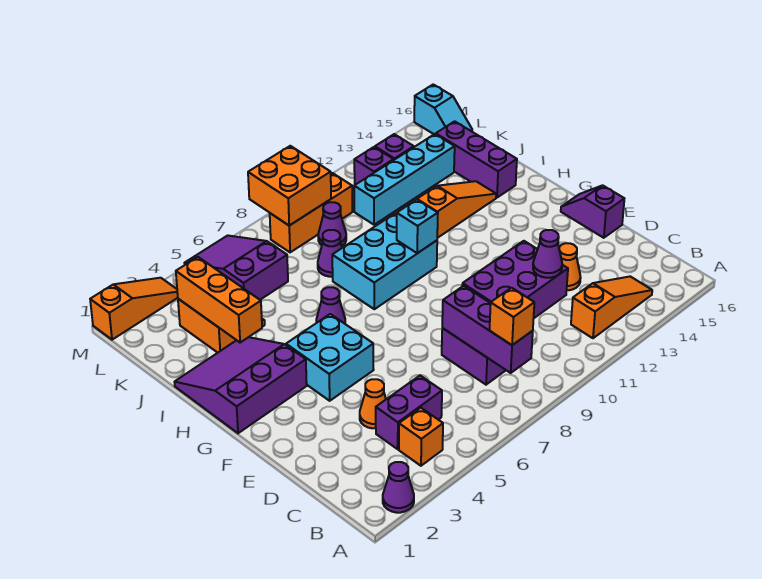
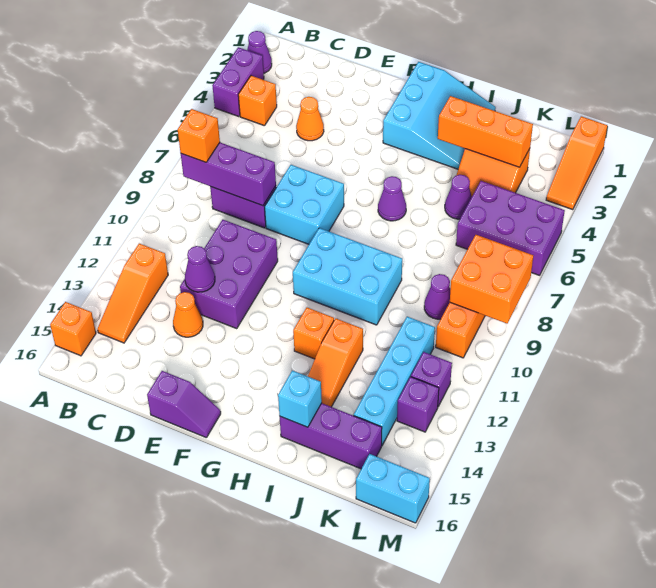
none -> orange 1x1 brick [50,302,96,356]
purple 1x2 brick [376,376,442,449] -> purple 1x2 brick moved to [212,47,264,117]
cyan 2x2 brick [286,314,374,401] -> cyan 2x2 brick moved to [265,165,344,244]
purple 3x3 slope [175,337,307,433] -> cyan 3x3 slope [383,62,496,169]
cyan 2x3 brick [332,213,437,309] -> cyan 2x3 brick turned to [293,228,402,325]
cyan 1x1 brick [397,200,438,253] -> cyan 1x1 brick moved to [278,371,322,427]
none -> orange 1x1 brick [293,308,334,359]
purple 1x1 cone [318,230,342,277] -> purple 1x1 cone moved to [445,175,472,219]
purple 2x3 slope [185,236,288,300] -> purple 2x3 brick [456,181,565,275]
cyan 1x2 slope [414,85,472,134] -> cyan 1x2 brick [356,454,430,523]

